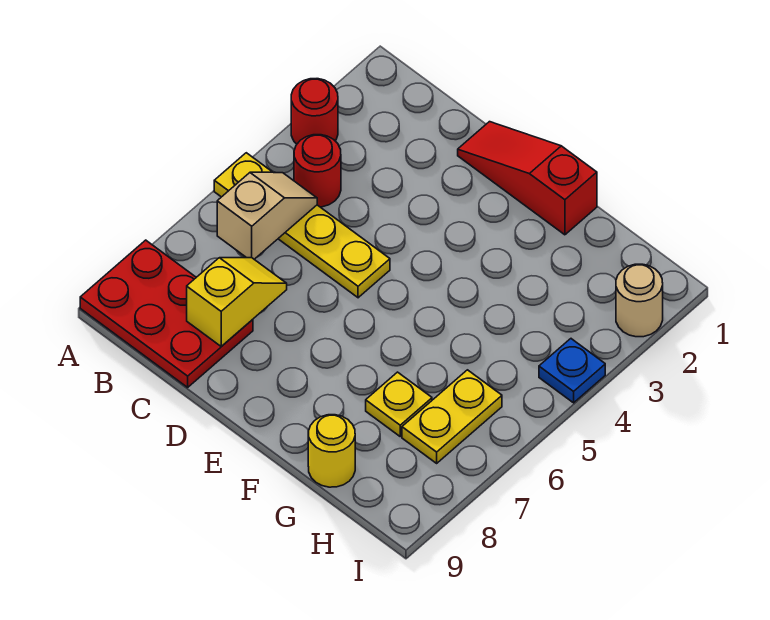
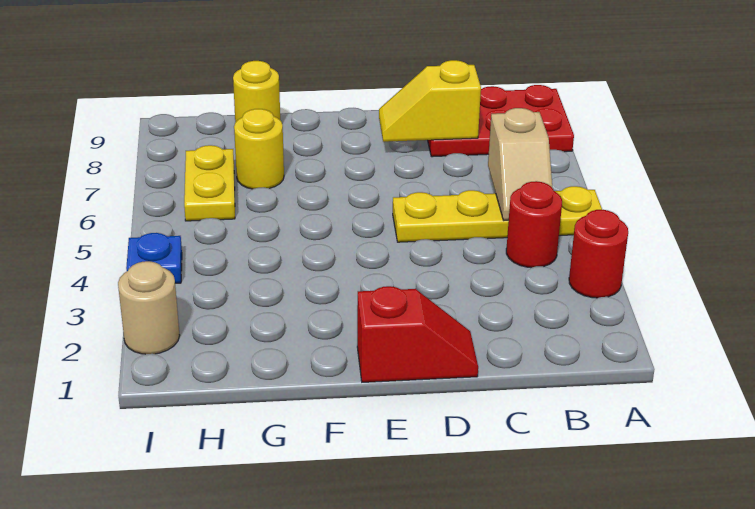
yellow 1x2 slope [187,258,287,346] -> yellow 1x2 slope turned to [379,60,481,142]
red 1x3 slope [458,122,597,235] -> red 1x2 slope [357,286,478,382]
yellow 1x1 plate [366,372,432,436] -> yellow 1x1 round brick [234,109,284,189]

